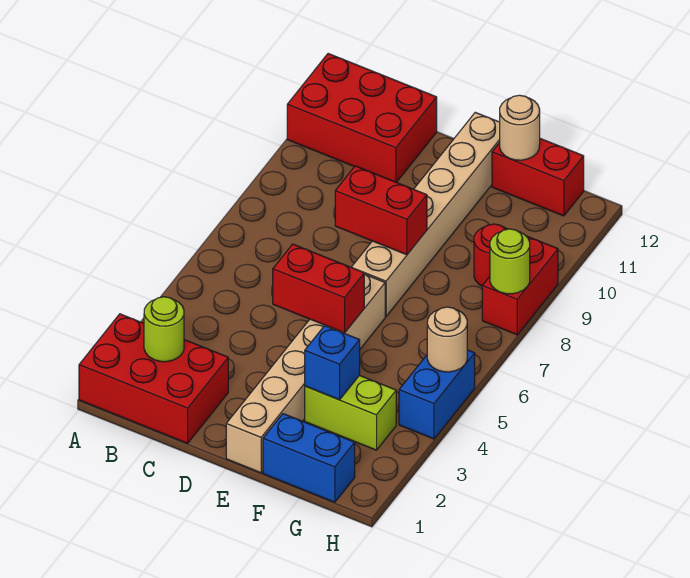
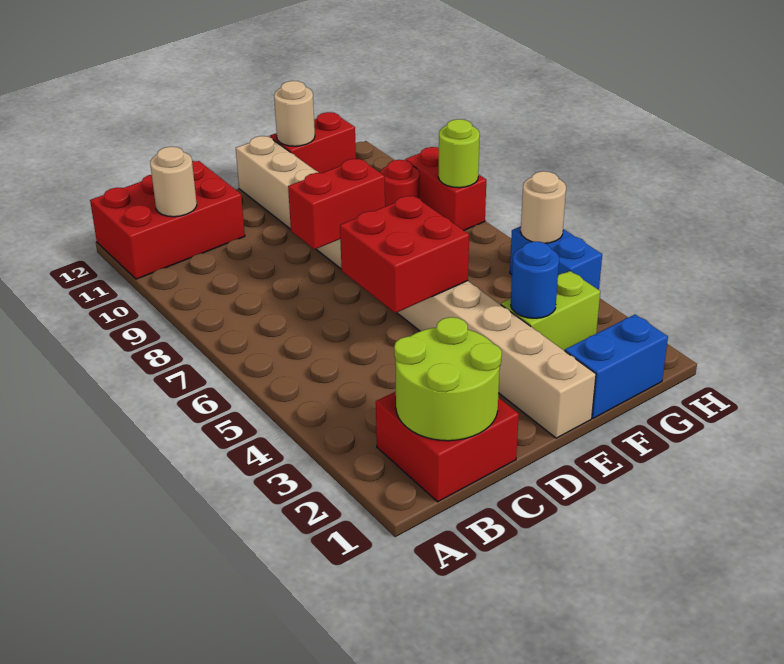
red 2x3 brick [79,314,228,443] -> red 2x2 brick [376,392,519,502]
lime 1x1 round brick [144,297,184,362] -> lime 2x2 round brick [394,317,502,441]
none -> tan 1x1 round brick [150,147,197,217]
red 1x2 brick [273,244,364,333] -> red 2x2 brick [340,196,469,313]
blue 1x1 brick [305,326,360,400] -> blue 1x1 round brick [511,242,559,318]

